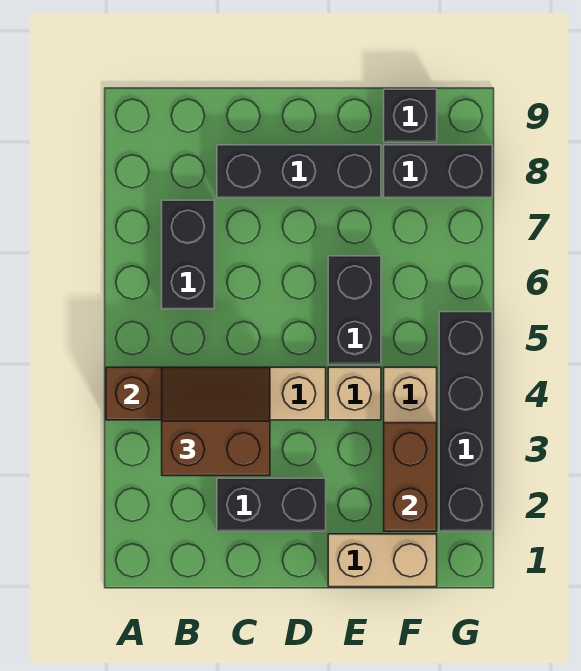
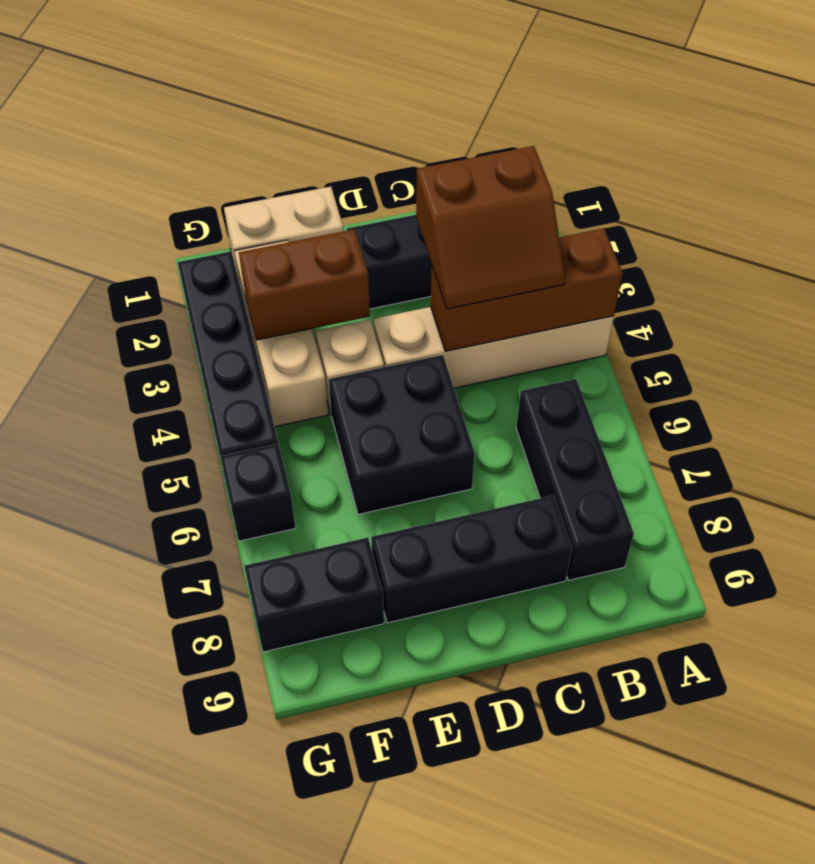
black 1x2 brick [162,200,214,309] -> black 1x3 brick [516,379,634,580]
black 1x2 brick [328,256,381,365] -> black 2x2 brick [329,355,475,514]
brown 1x2 brick [384,423,437,531] -> brown 1x2 brick turned to [239,229,370,340]
black 1x1 brick [384,89,437,142] -> black 1x1 brick moved to [220,443,296,541]

